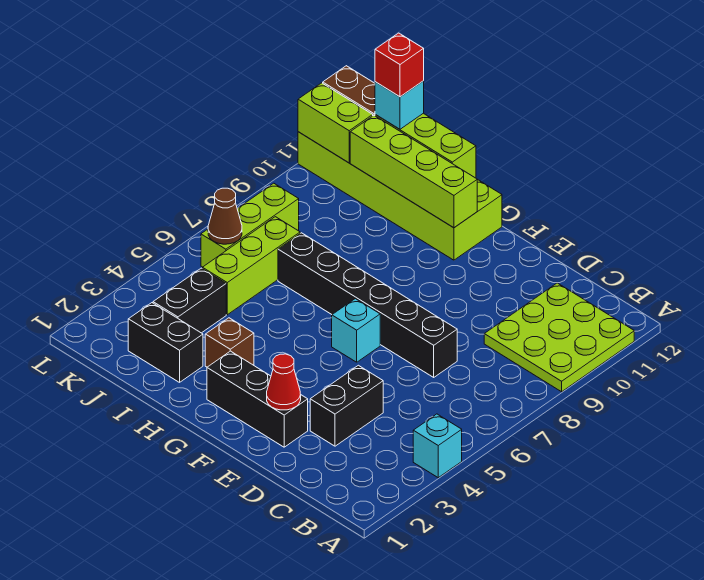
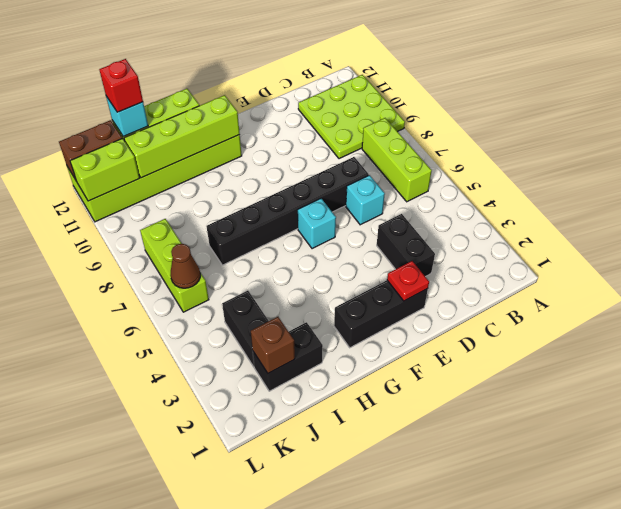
cyan 1x1 brick [413,414,462,478] -> cyan 1x1 brick moved to [346,175,385,225]
red 1x1 cone [267,354,301,410] -> red 1x1 plate [387,261,429,301]
brown 1x1 brick [205,318,254,367] -> brown 1x1 brick moved to [251,317,295,373]
lime 1x3 brick [202,217,300,315] -> lime 1x3 brick moved to [362,118,432,202]

